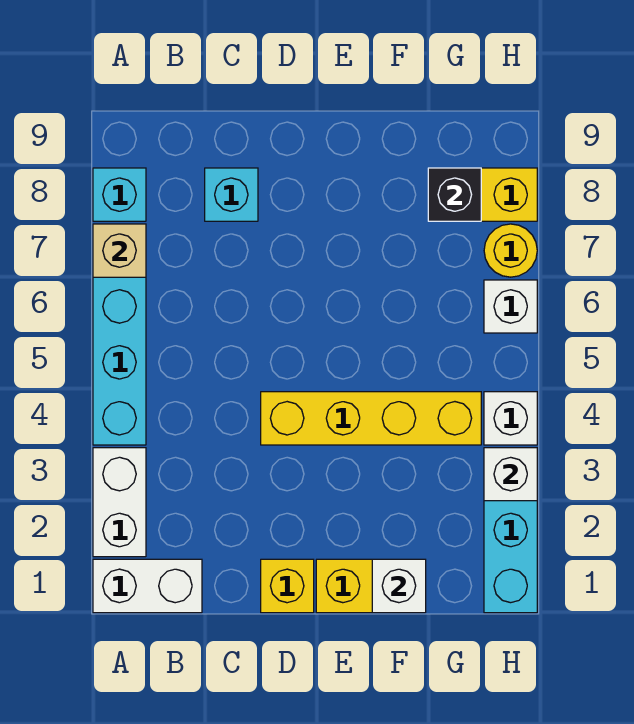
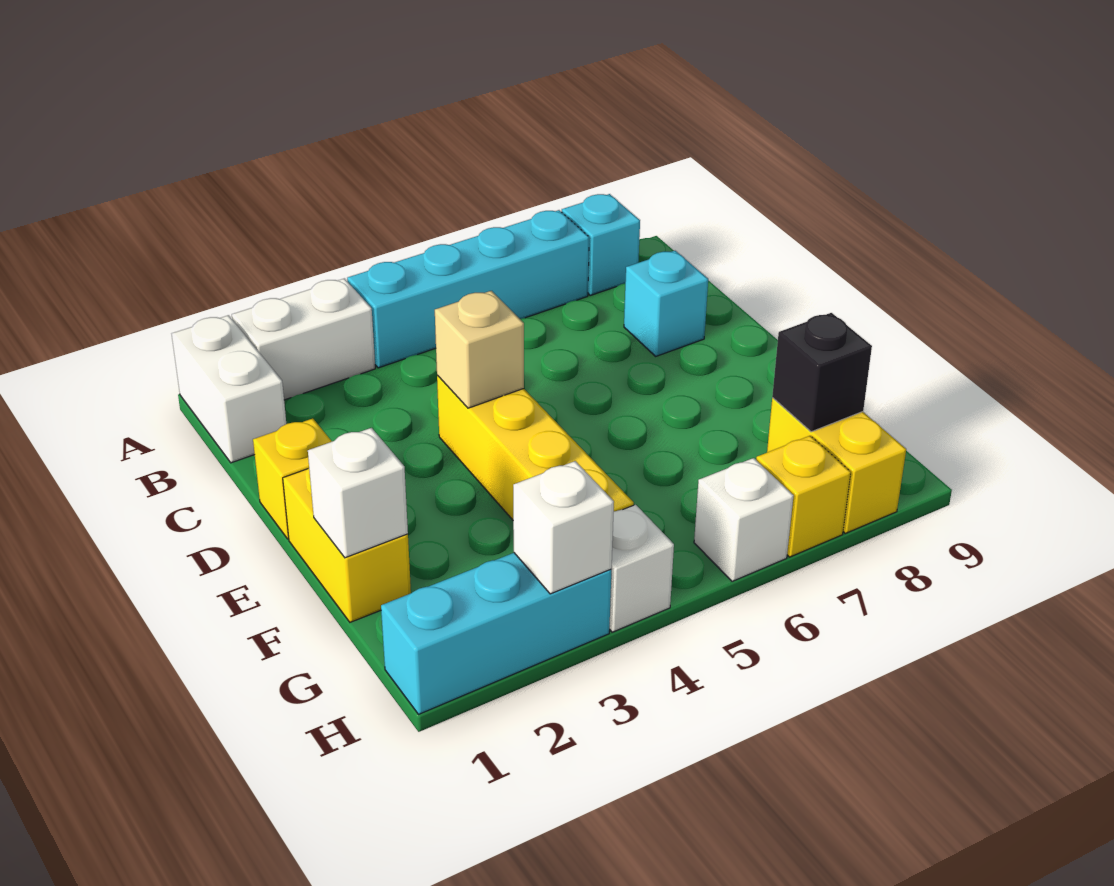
tan 1x1 brick [93,224,146,277] -> tan 1x1 brick moved to [435,291,524,408]
yellow 1x1 round brick [484,224,537,277] -> yellow 1x1 brick [756,436,851,557]

